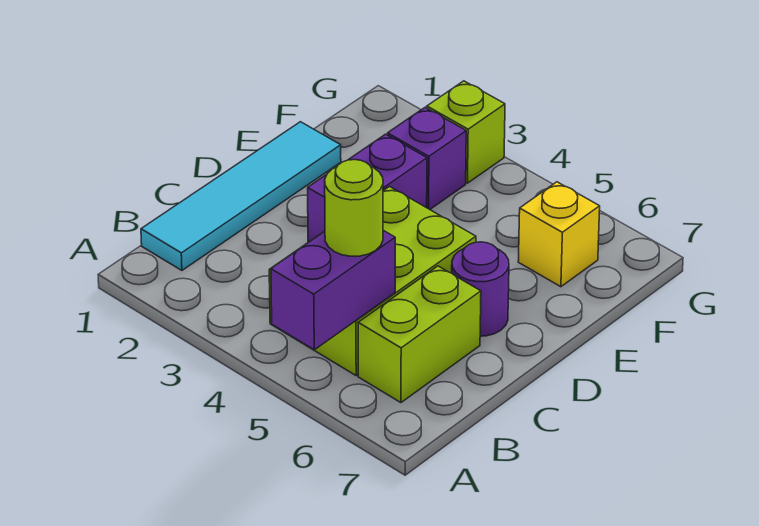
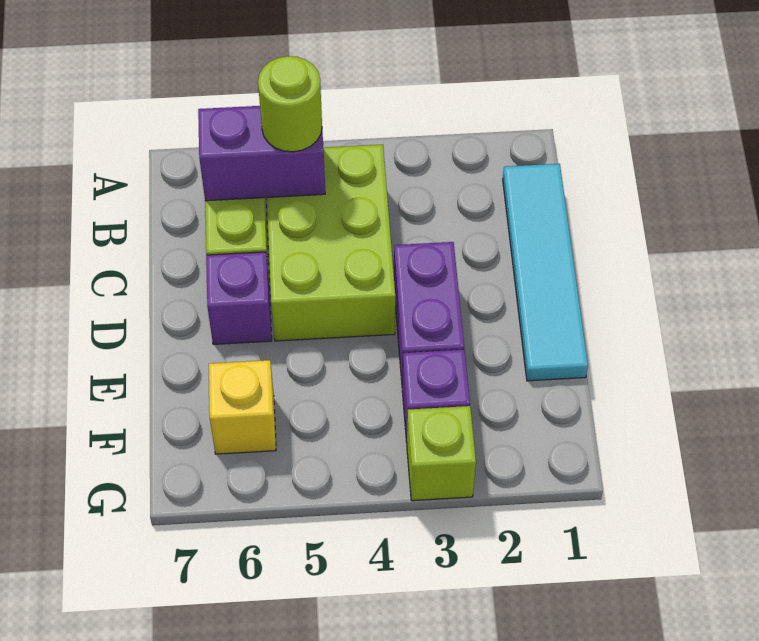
purple 1x2 brick [271,230,395,350] -> purple 1x2 brick turned to [198,106,325,201]
purple 1x1 round brick [452,242,509,336] -> purple 1x1 brick [206,252,272,344]

